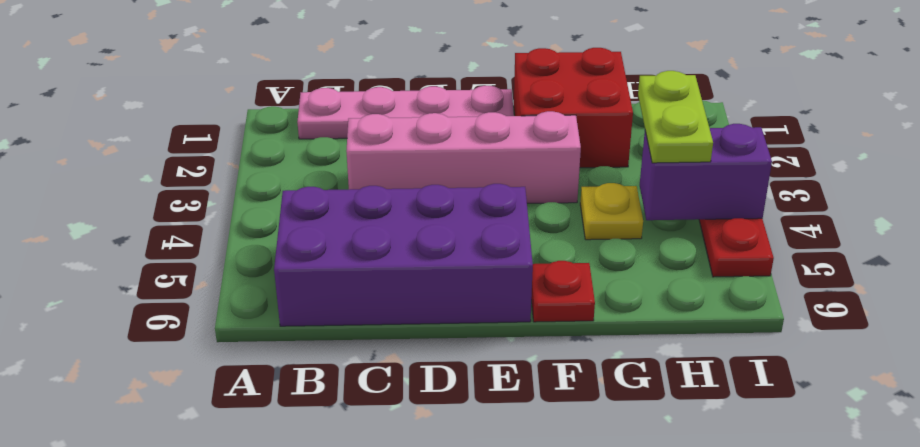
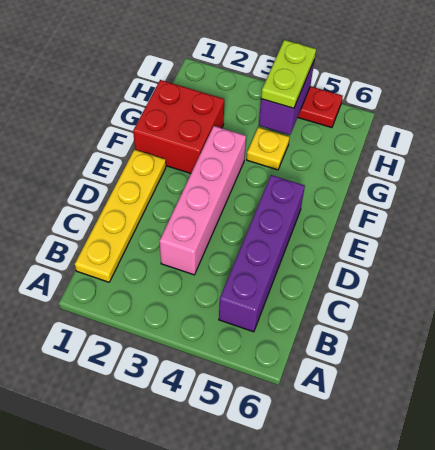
pink 1x4 plate [297,86,514,139] -> yellow 1x4 plate [75,150,166,282]
purple 2x4 brick [274,184,533,326] -> purple 1x4 brick [219,175,305,332]
red 1x1 plate [531,261,595,322] -> none
lime 1x2 plate [638,71,713,163] -> lime 1x2 plate turned to [261,40,316,108]

